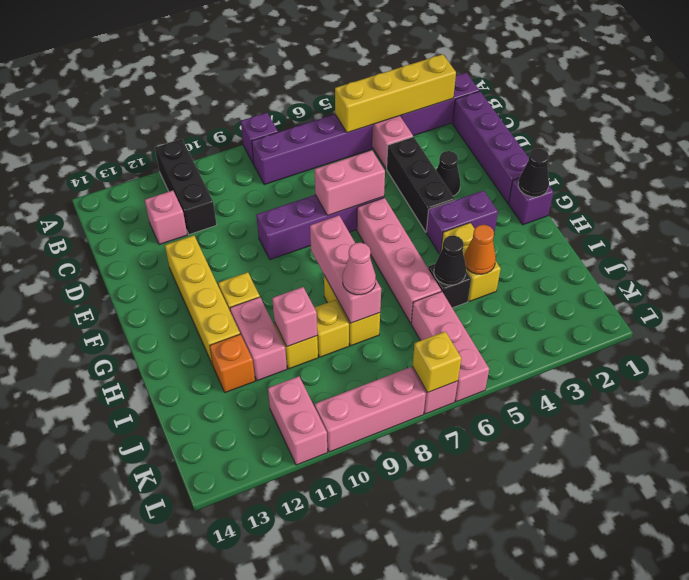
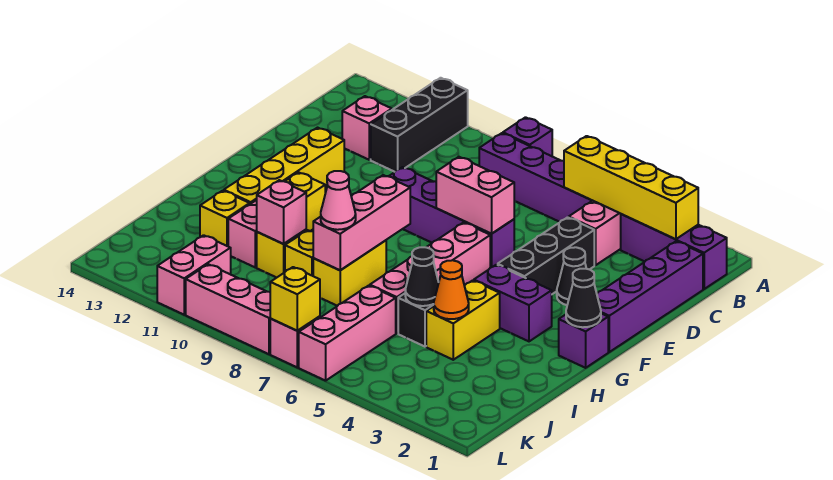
orange 1x1 brick [210,334,255,393] -> yellow 1x1 brick [200,191,250,246]

